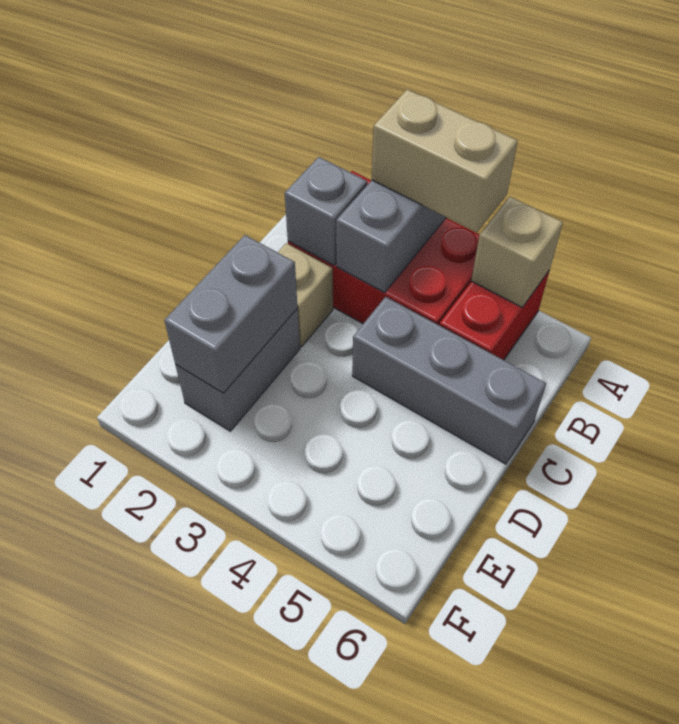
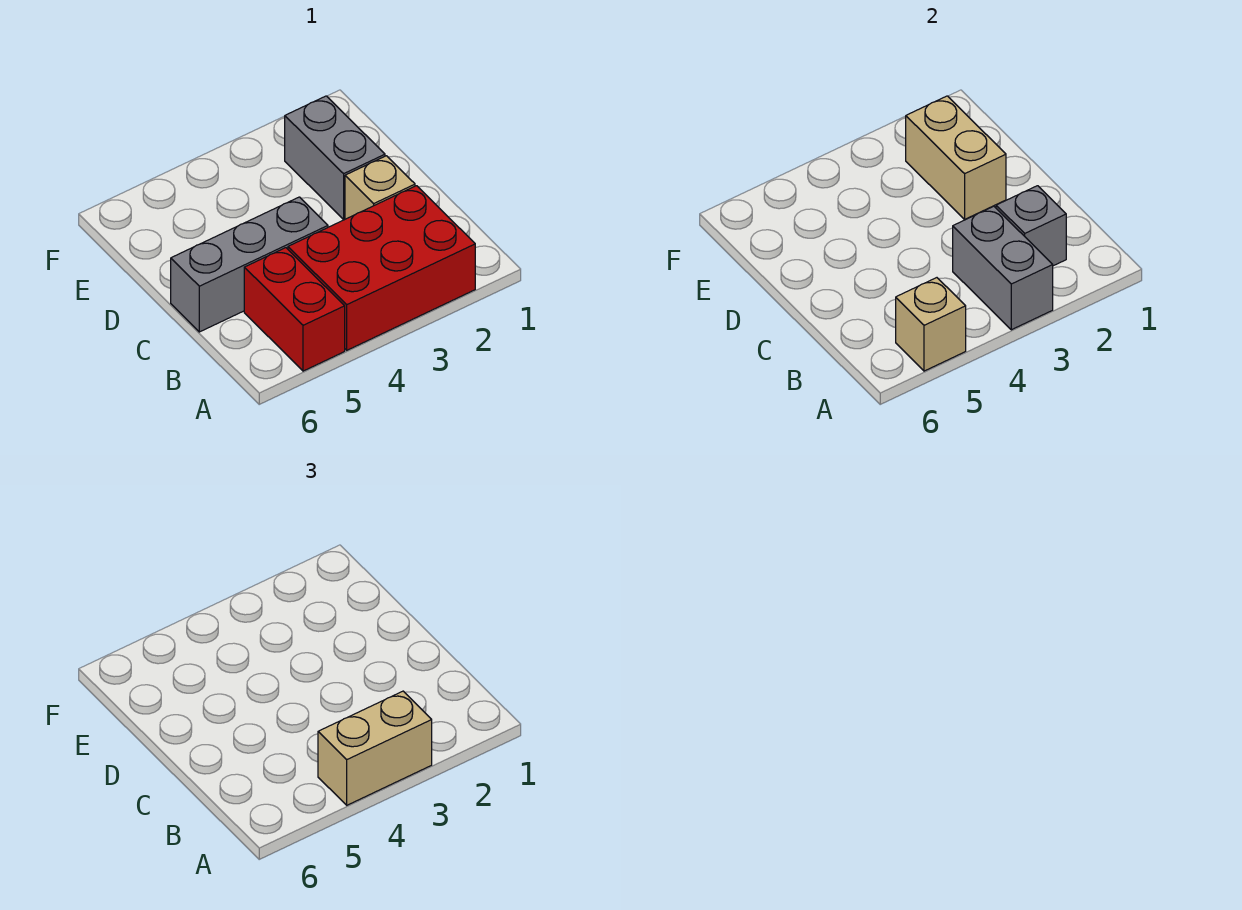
grey 1x2 brick [164,235,298,393] -> tan 1x2 brick [906,96,1006,219]

